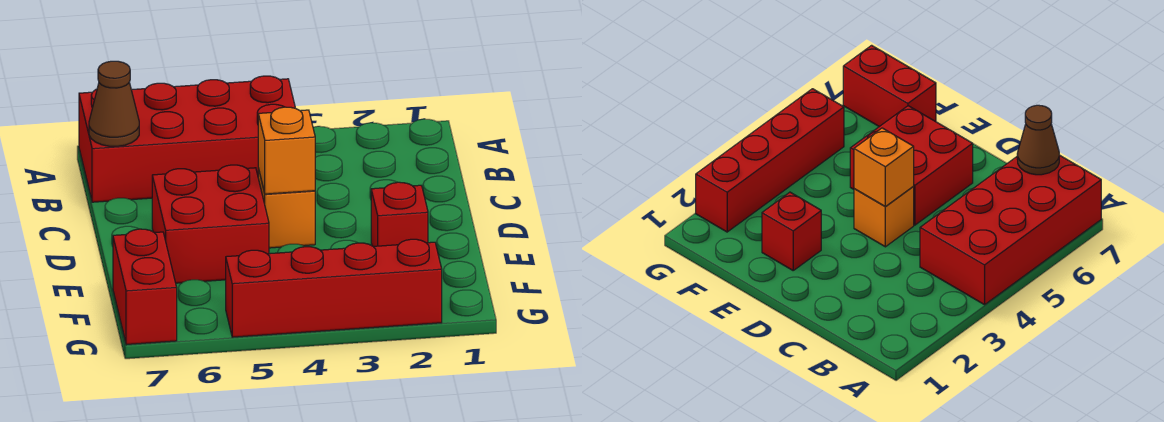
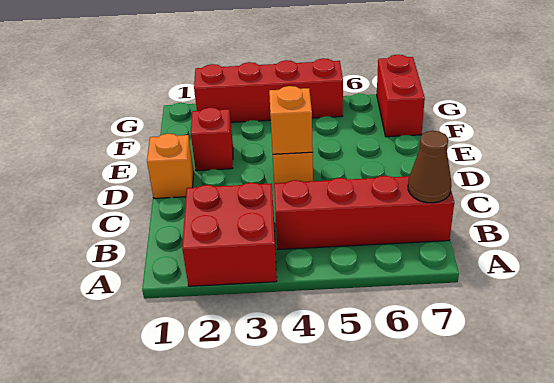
red 2x4 brick [79,76,295,202] -> red 1x4 brick [274,176,454,249]
none -> orange 1x1 brick [147,133,194,198]
red 2x2 brick [152,165,269,283] -> red 2x2 brick moved to [182,183,277,286]

